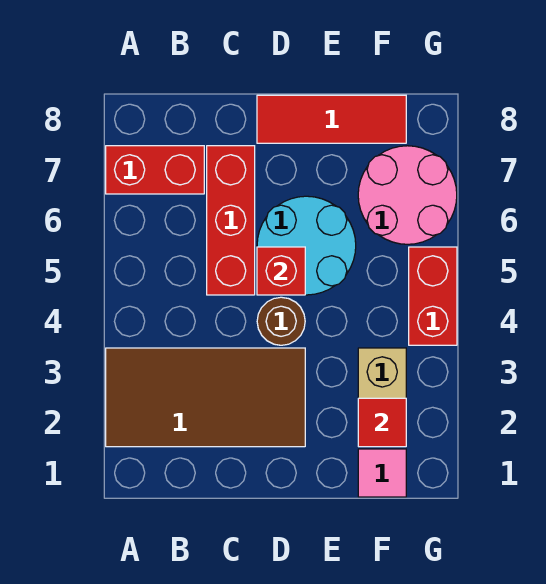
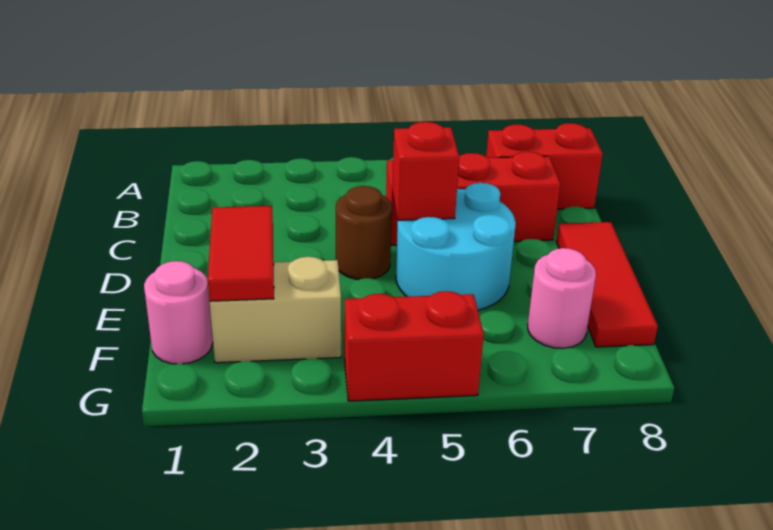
brown 2x4 tile [106,348,305,447] -> none
red 1x2 brick [106,146,204,194] -> red 1x2 brick turned to [486,123,603,209]
pink 1x1 tile [358,449,406,497] -> pink 1x1 round brick [144,261,213,364]
red 1x1 tile [358,398,406,447] -> red 1x2 tile [208,206,274,301]
pink 2x2 round brick [358,146,457,244] -> pink 1x1 round brick [528,248,596,348]

